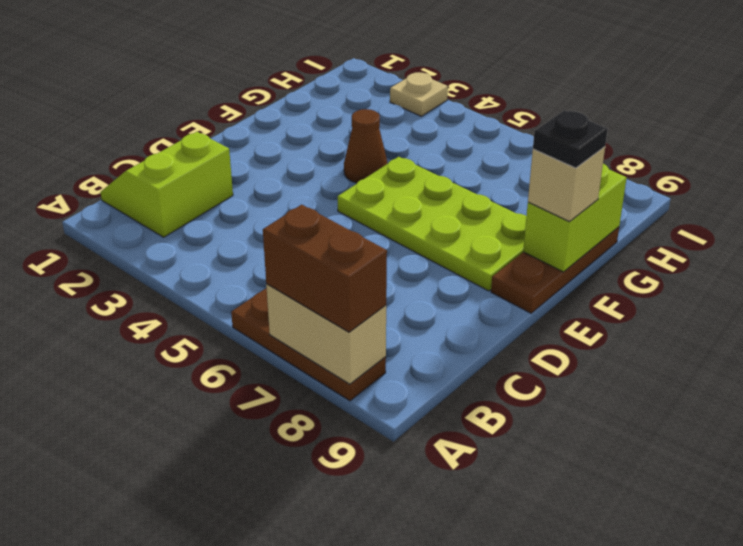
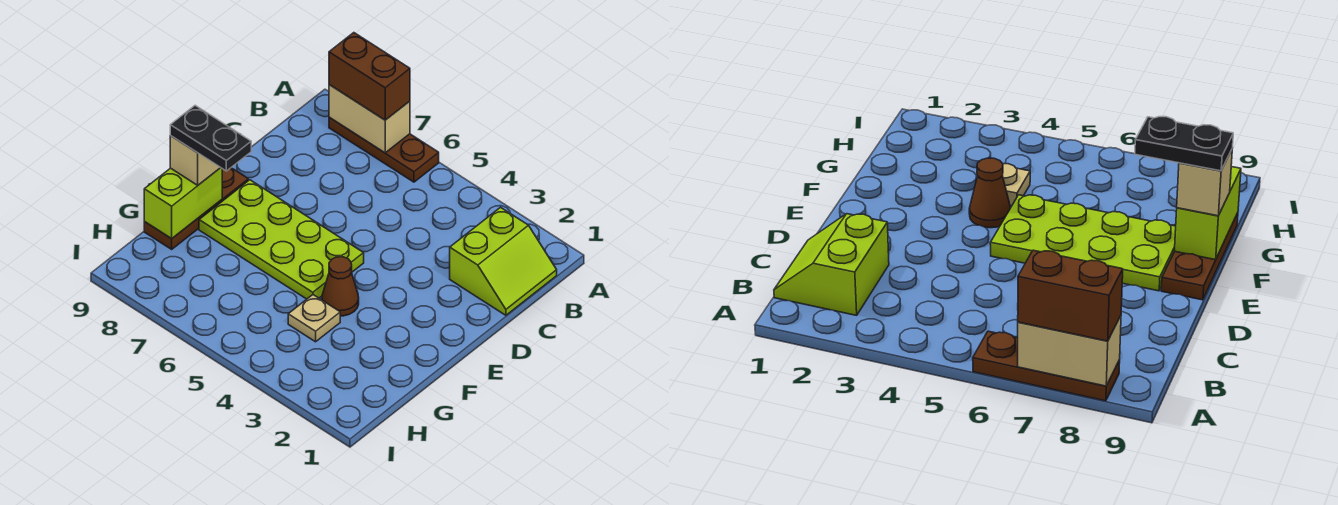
black 1x1 plate [533,110,608,168] -> black 1x2 plate [170,105,251,171]
tan 1x1 plate [390,72,448,116] -> tan 1x1 plate moved to [288,295,340,342]

